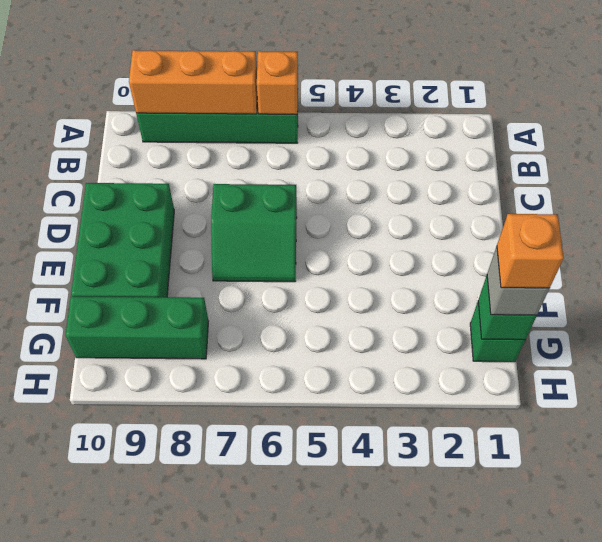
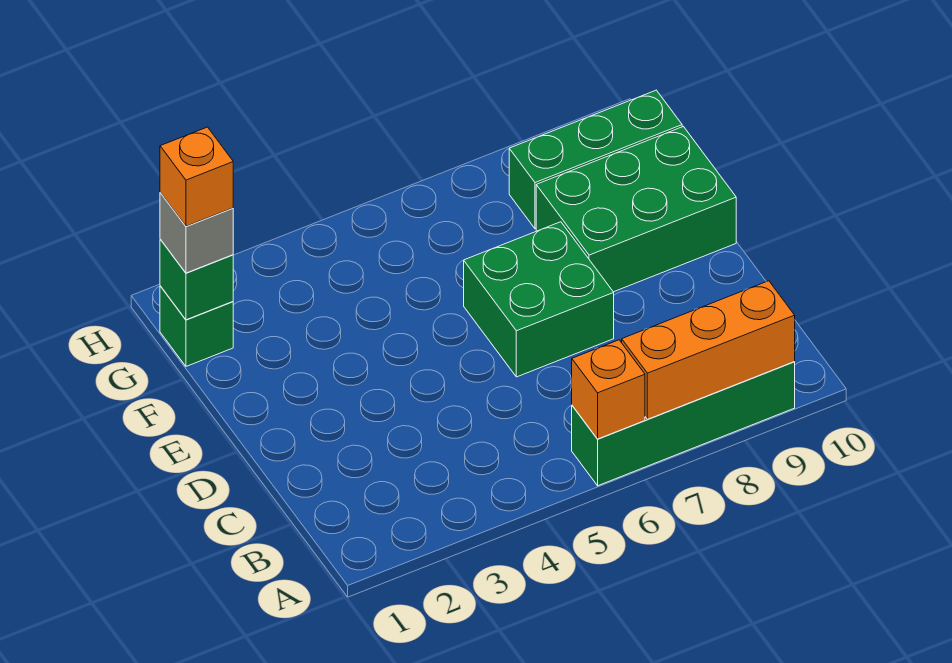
green 2x2 slope [211,184,297,282] -> green 2x2 brick [464,222,614,377]
green 2x3 brick [71,183,174,297] -> green 2x3 brick turned to [536,127,736,292]

